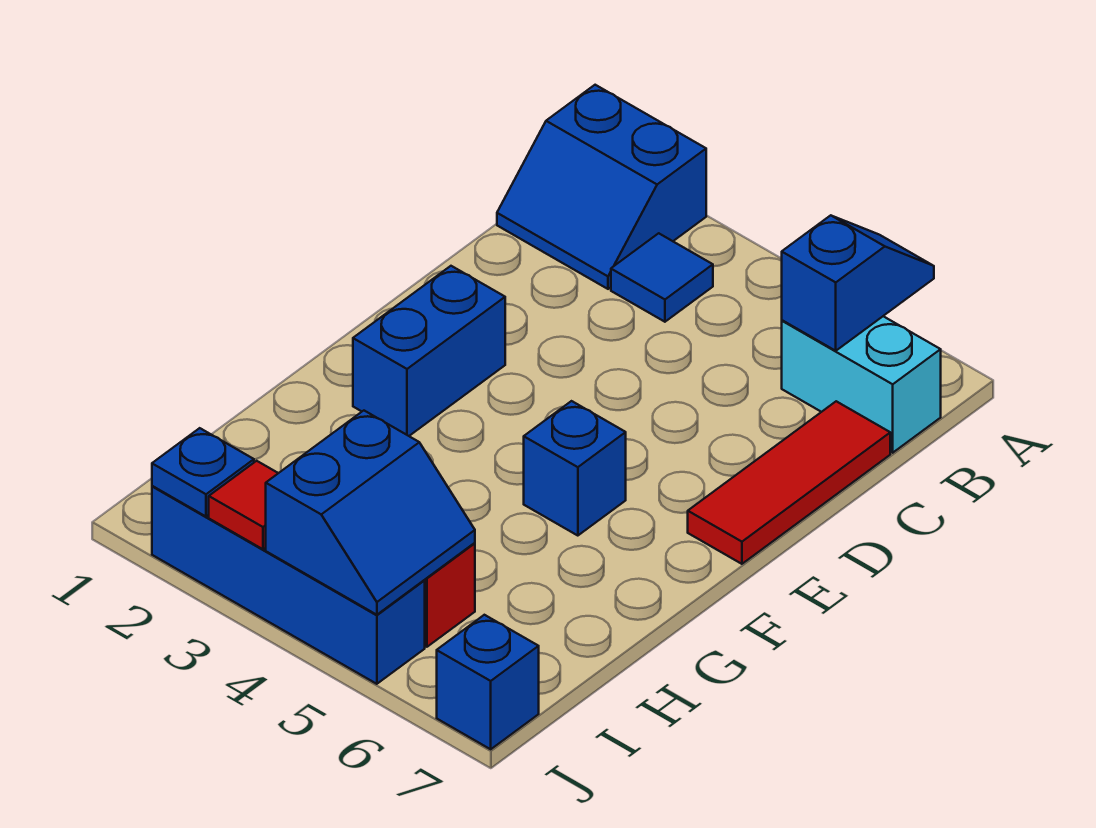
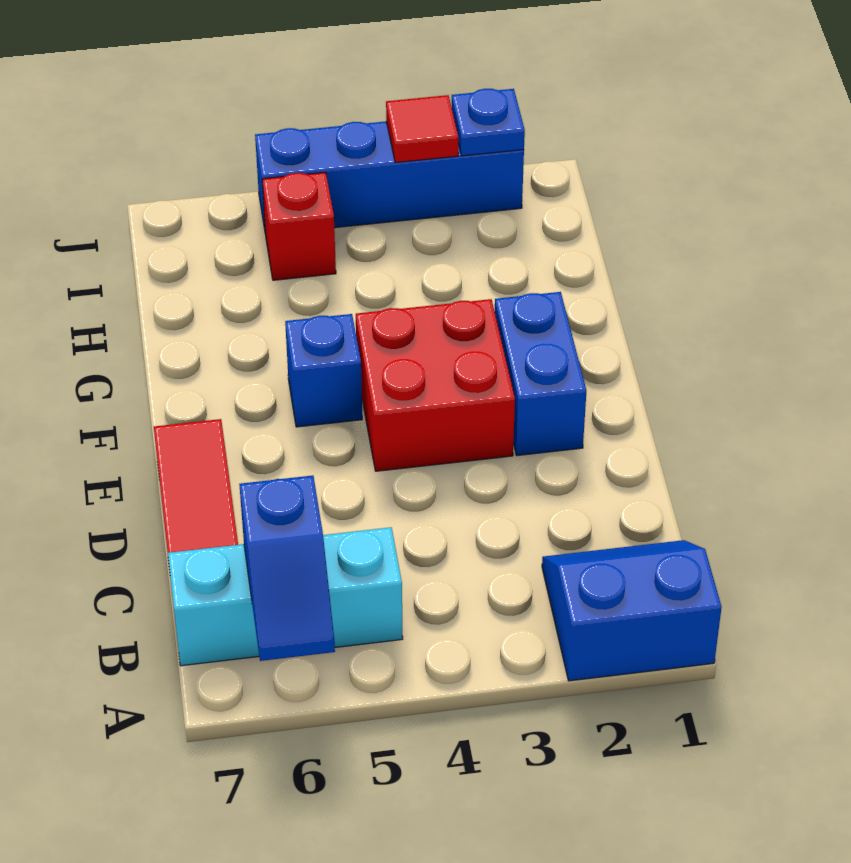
blue 1x1 tile [611,233,713,322] -> none
cyan 1x2 brick [782,316,941,453] -> cyan 1x3 brick [168,527,403,666]
none -> red 2x2 brick [356,299,515,471]
blue 2x2 slope [266,411,475,615] -> none
blue 1x1 brick [437,615,539,749] -> none

